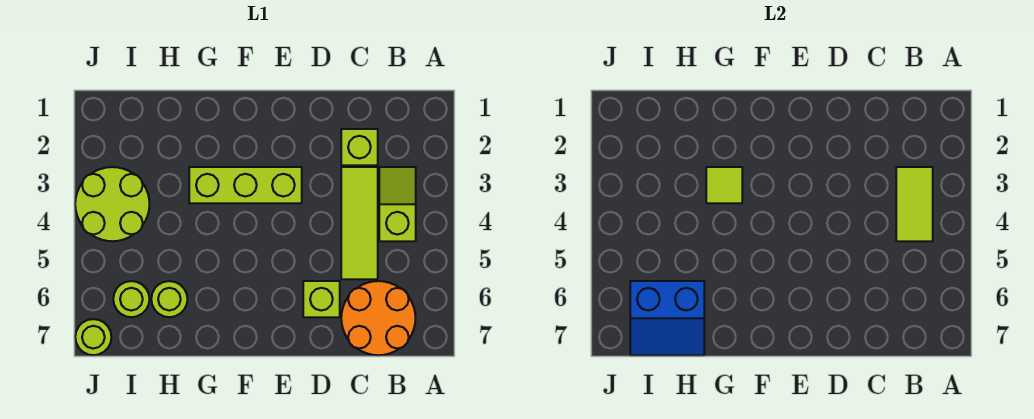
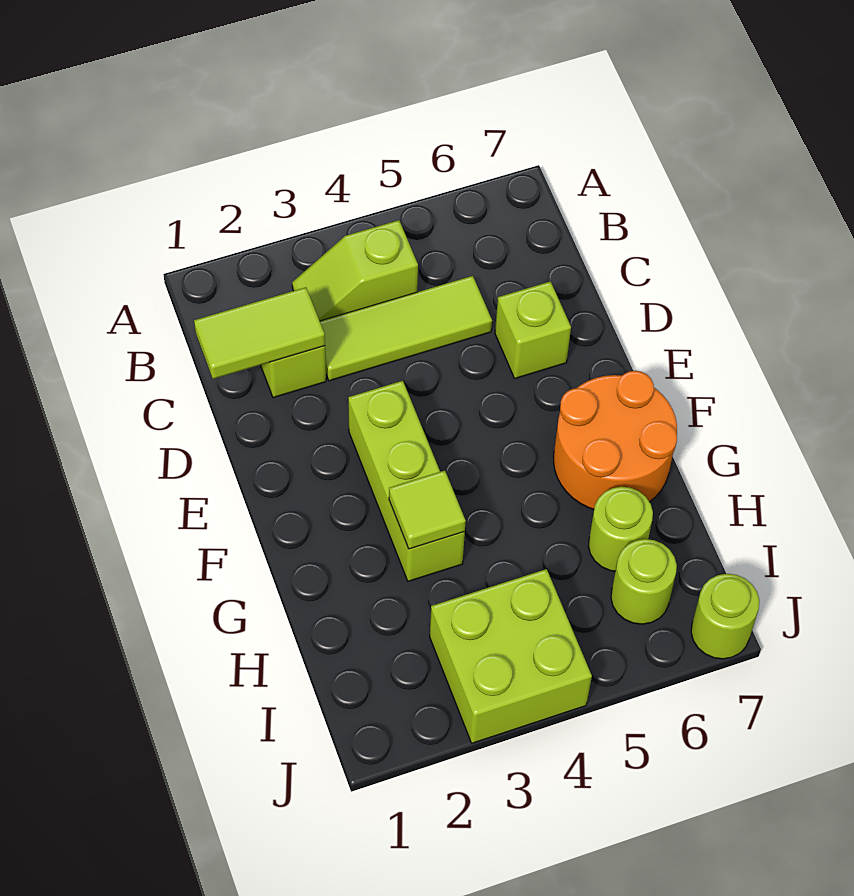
lime 1x2 tile [896,167,933,241] -> lime 1x2 tile moved to [194,287,325,379]
orange 2x2 round brick [341,281,415,355] -> orange 2x2 round brick moved to [554,371,677,509]
blue 2x2 slope [630,281,704,355] -> none
lime 2x2 round brick [75,167,149,241] -> lime 2x2 brick [430,569,592,743]

